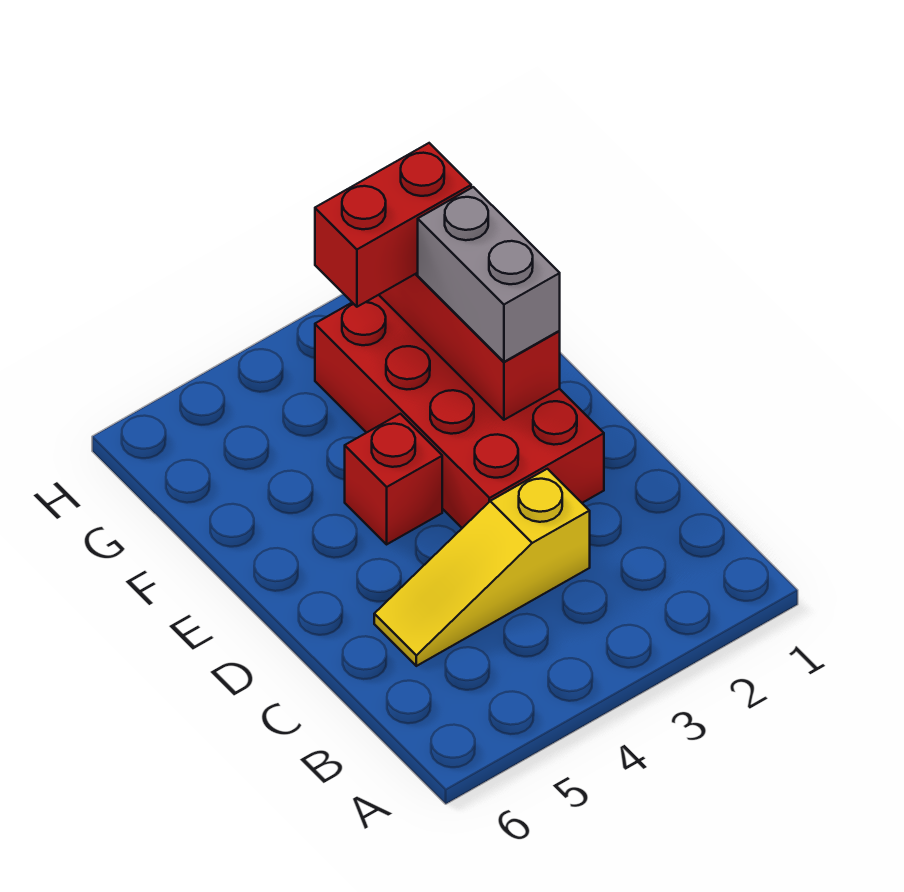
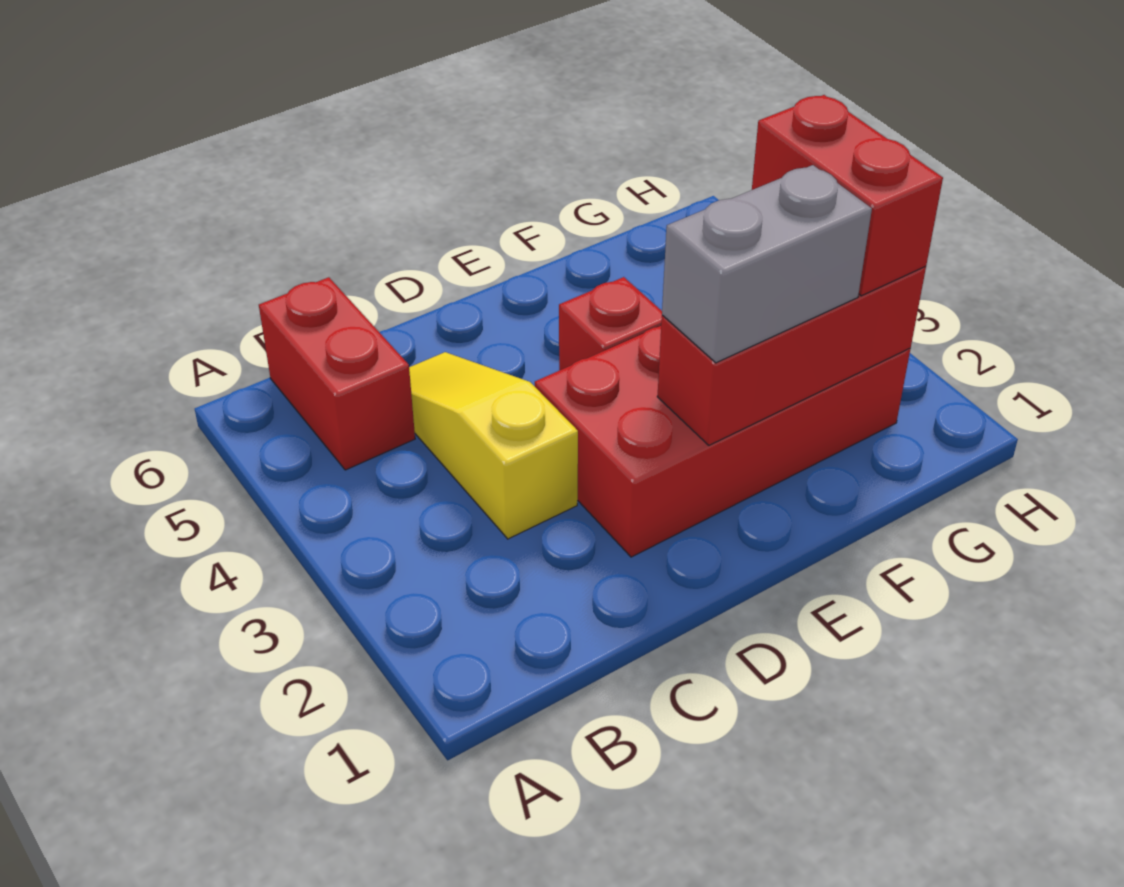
none -> red 1x2 brick [259,277,415,470]

